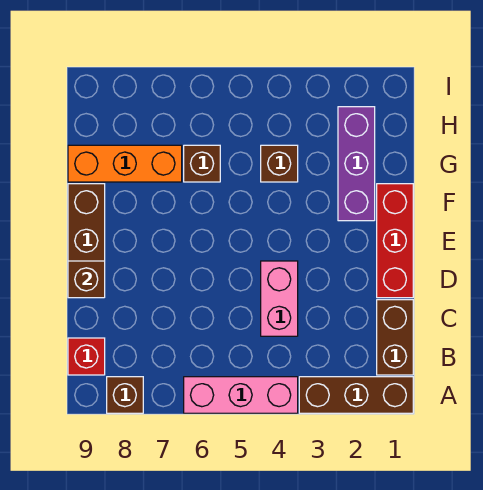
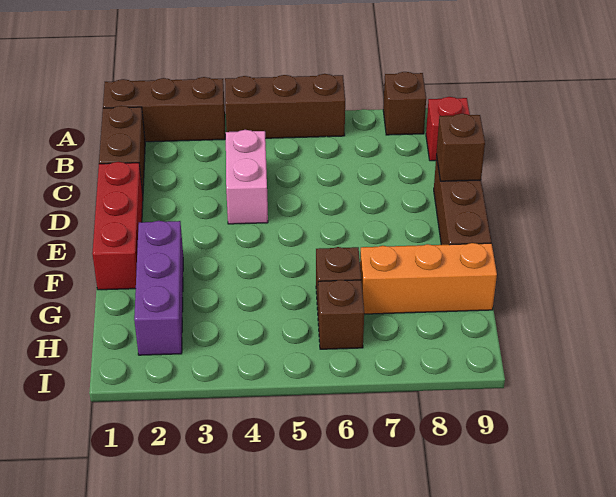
pink 1x3 brick [184,377,298,413] -> brown 1x3 brick [225,74,345,138]
brown 1x1 brick [261,145,298,182] -> brown 1x1 brick moved to [318,280,364,349]

